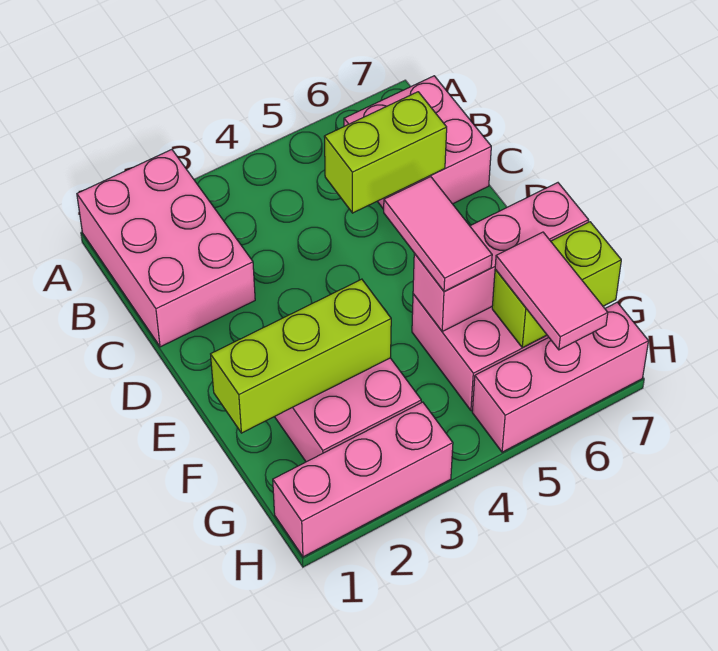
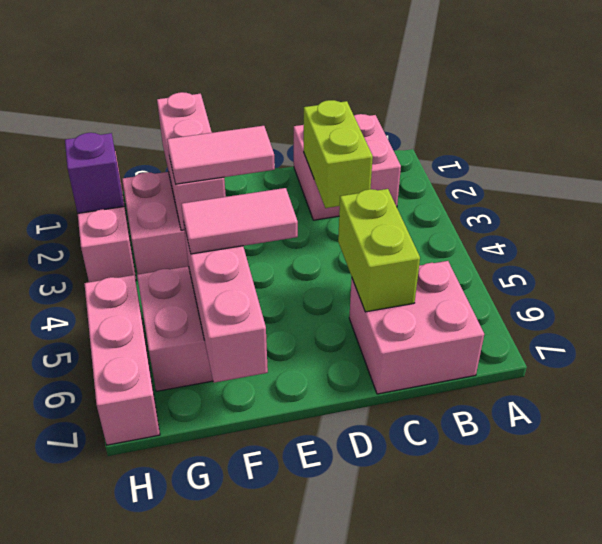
pink 2x3 brick [77,150,255,347] -> pink 2x2 brick [294,114,401,220]
lime 1x3 brick [211,279,391,433] -> pink 1x3 brick [157,92,226,230]
lime 1x2 brick [492,222,621,348] -> lime 1x2 brick moved to [304,100,373,208]
pink 1x2 tile [495,232,608,350] -> pink 1x2 tile moved to [167,126,275,184]
none -> purple 1x1 brick [65,133,124,213]

